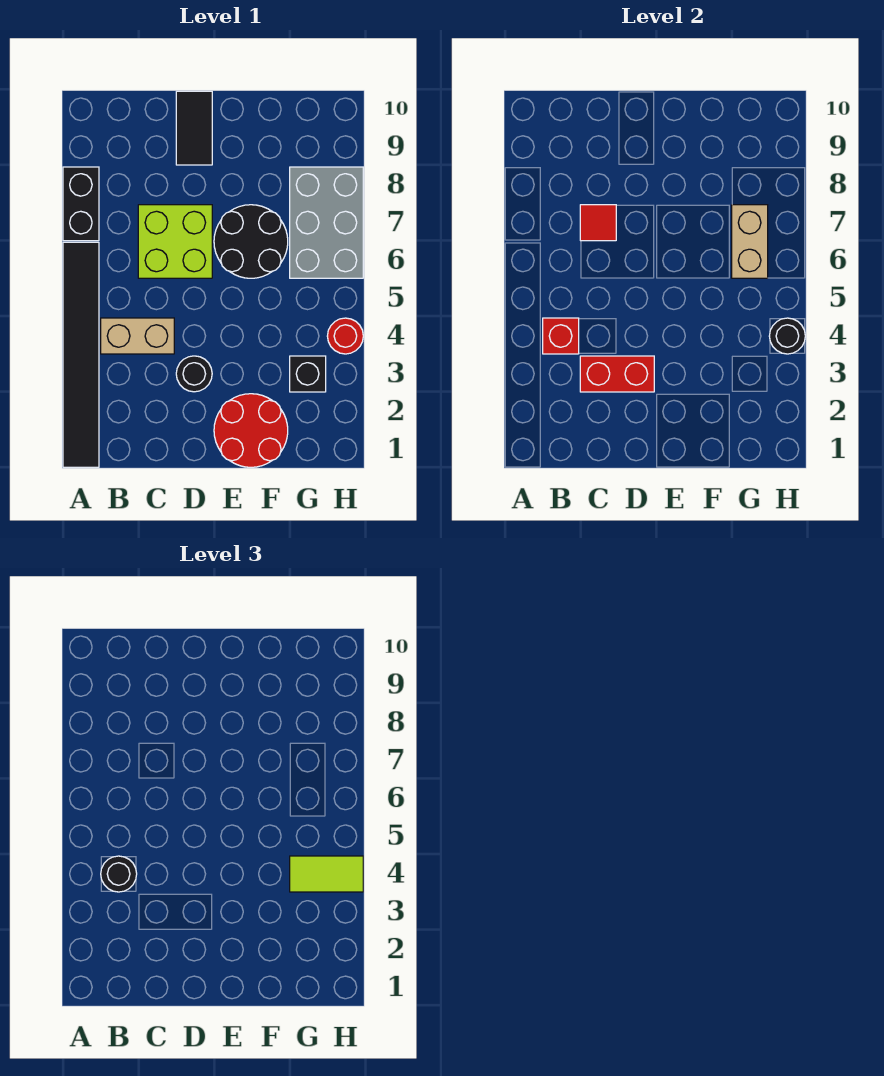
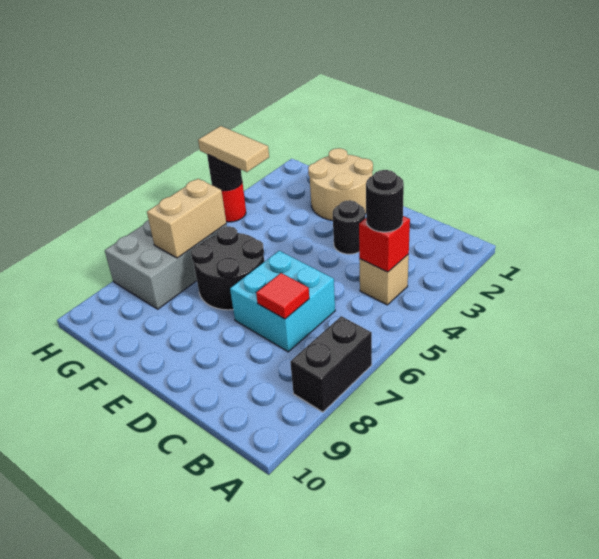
black 1x6 tile [63,242,99,467] -> none
tan 1x2 brick [101,318,174,354] -> tan 1x1 brick [359,254,409,305]
red 1x2 brick [580,356,654,392] -> none
lime 2x2 brick [138,205,212,278] -> cyan 2x2 brick [230,251,335,352]
black 1x2 tile [176,91,212,165] -> none
red 2x2 round brick [214,394,288,467] -> tan 2x2 round brick [308,148,373,221]
black 1x1 brick [290,356,326,392] -> none
lime 1x2 tile [290,856,363,892] -> tan 1x2 tile [198,126,269,172]

